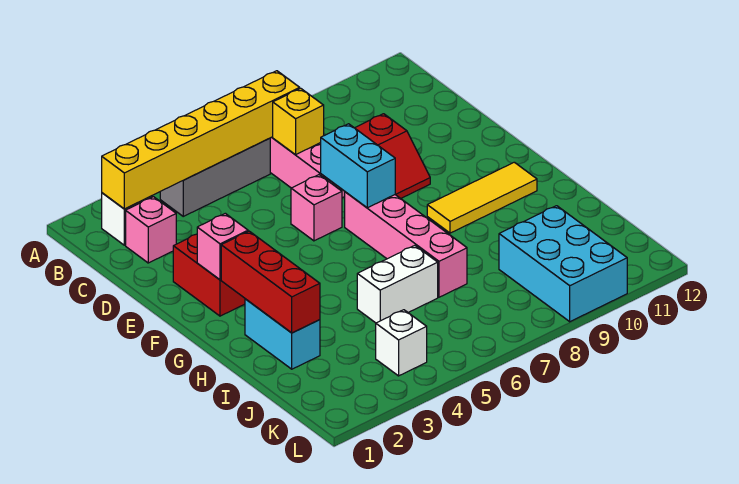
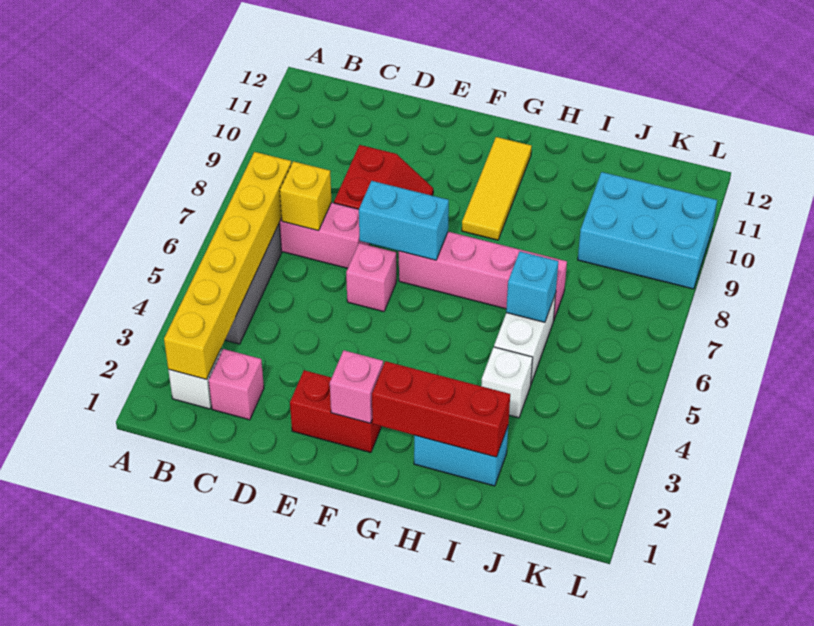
none -> cyan 1x1 brick [506,252,558,322]
white 1x1 brick [376,310,427,376] -> white 1x1 brick moved to [481,347,533,418]

